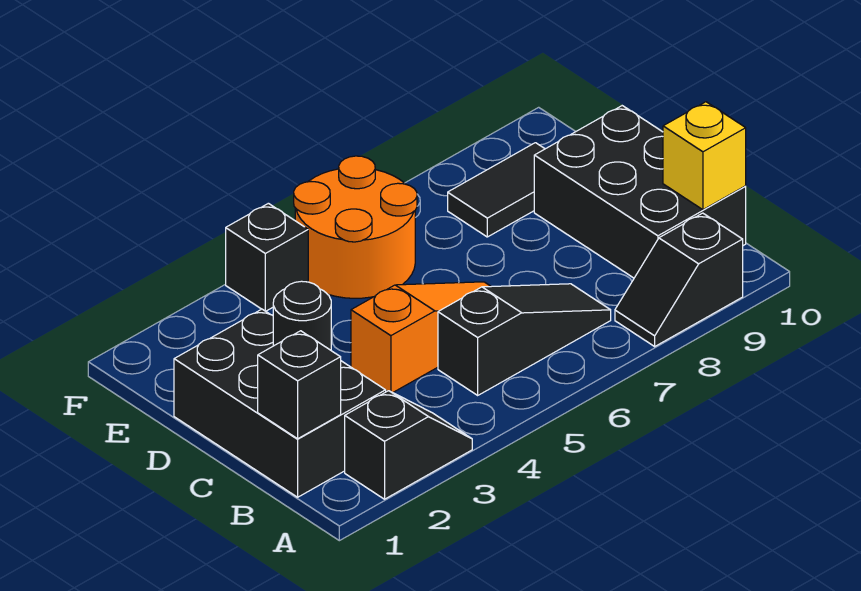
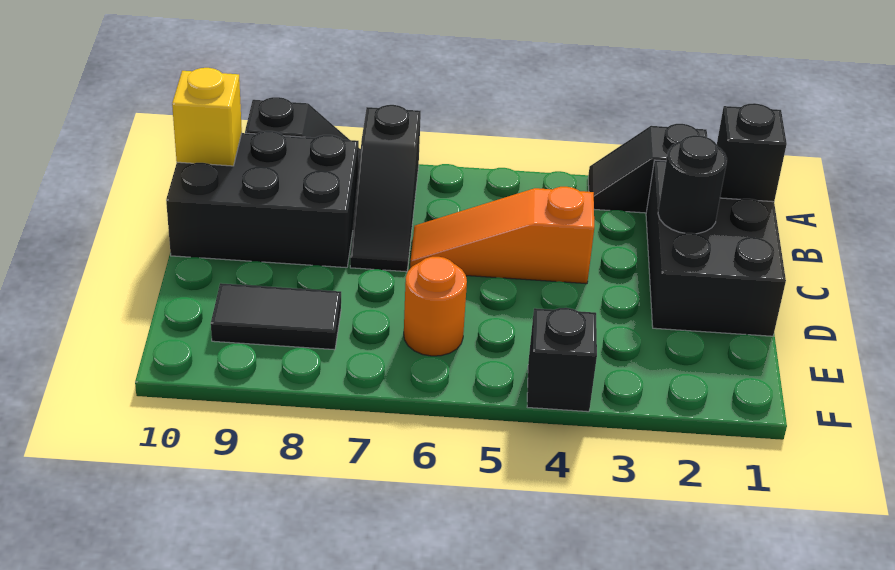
black 1x3 slope [438,284,611,395] -> black 1x3 slope turned to [350,105,421,272]
black 2x3 brick [534,106,746,278] -> black 2x3 brick turned to [166,131,359,268]
orange 2x2 round brick [294,156,417,298] -> orange 1x1 round brick [404,257,467,356]

